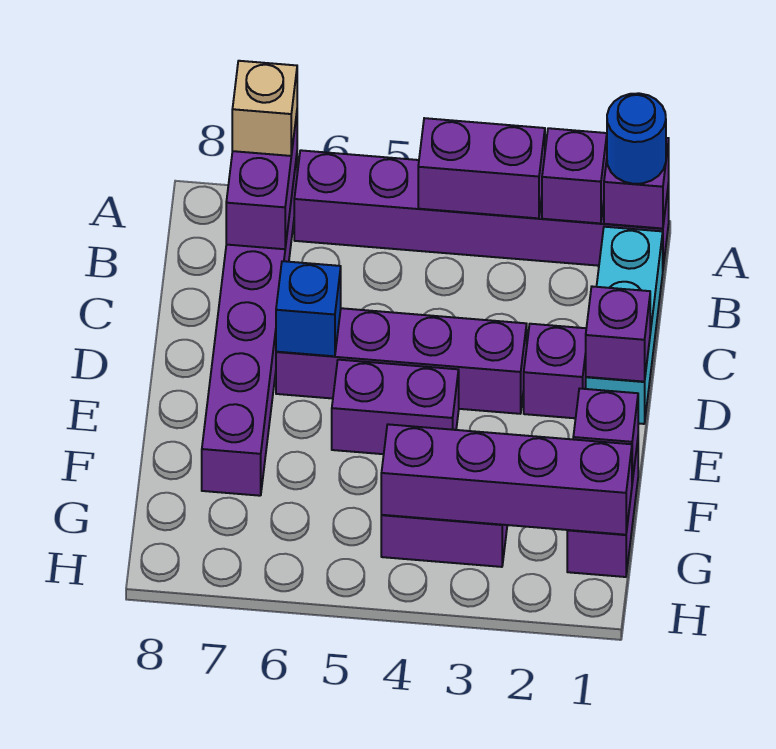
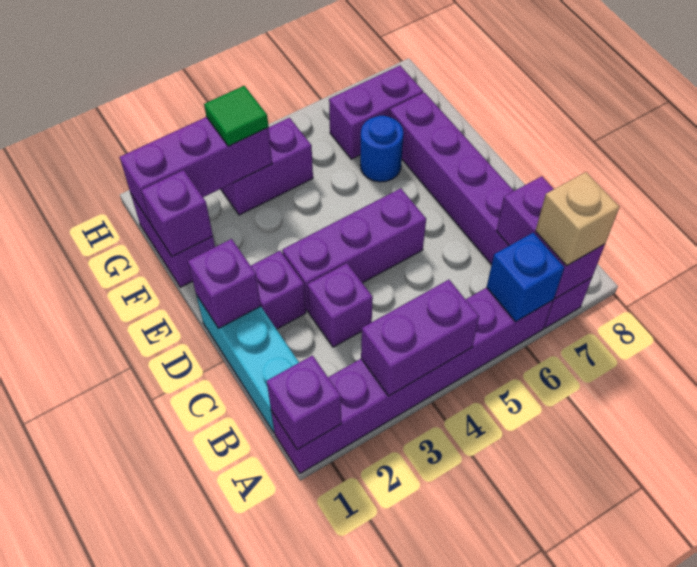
blue 1x1 round brick [607,93,666,184] -> blue 1x1 round brick moved to [360,116,403,182]
purple 1x1 brick [542,128,607,223] -> purple 1x1 brick moved to [307,263,373,347]
purple 1x4 brick [276,308,527,414] -> purple 1x3 brick [282,188,426,312]
blue 1x1 brick [276,261,341,356] -> blue 1x1 brick moved to [487,233,564,322]
purple 1x2 brick [332,360,459,454] -> purple 1x2 brick moved to [329,66,423,159]
purple 1x4 brick [381,424,632,535] -> purple 1x3 brick [120,117,272,223]
none -> green 1x1 tile [204,86,268,146]

